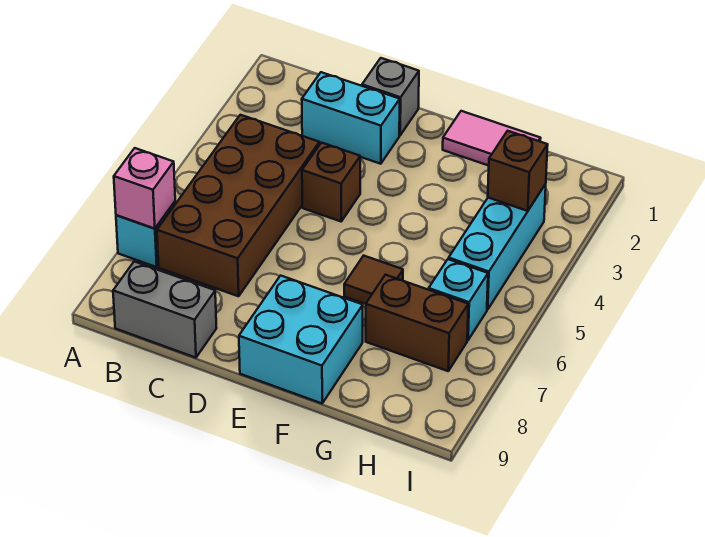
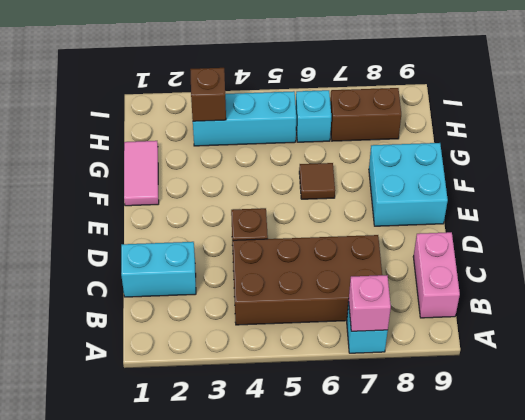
grey 1x2 brick [113,262,216,358] -> pink 1x2 brick [413,232,460,318]
cyan 1x2 brick [302,72,400,164] -> cyan 1x2 brick turned to [121,242,196,297]
grey 1x1 brick [362,58,419,135] -> none
brown 1x2 brick [366,275,468,371] -> brown 1x2 brick turned to [330,88,401,141]

